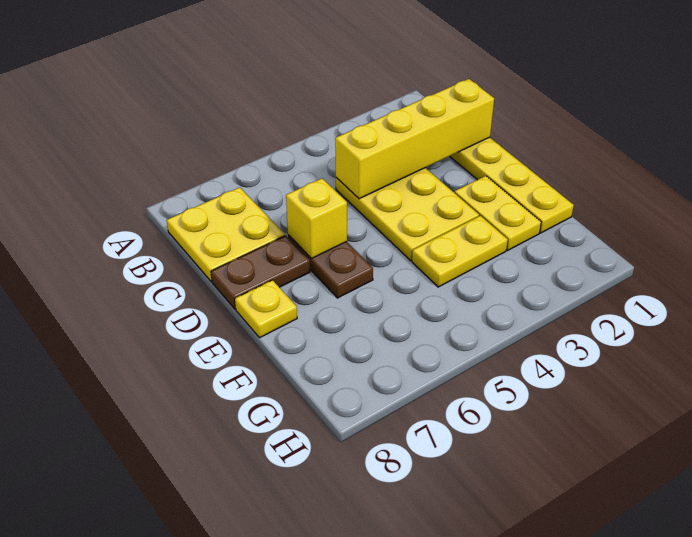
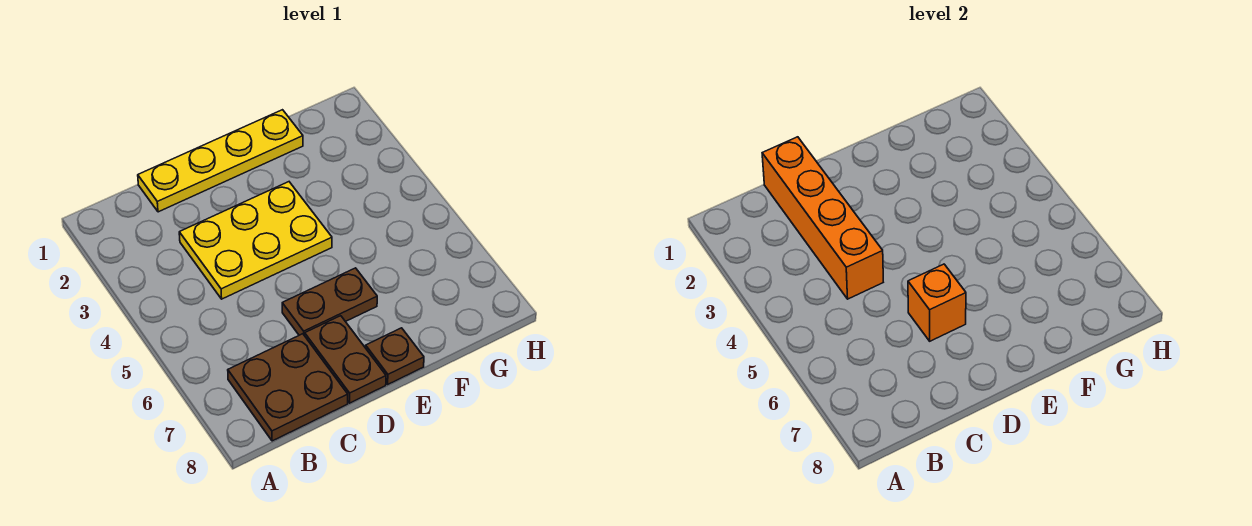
yellow 2x2 plate [167,187,285,282] -> brown 2x2 plate [228,334,348,441]
yellow 1x4 brick [335,79,494,199] -> orange 1x4 brick [762,137,883,299]
yellow 1x1 brick [286,179,347,259] -> orange 1x1 brick [908,264,966,341]
yellow 1x2 plate [455,176,541,250] -> none
yellow 1x1 plate [235,280,297,338] -> brown 1x1 plate [366,328,424,384]
yellow 1x2 plate [412,216,508,287] -> none

